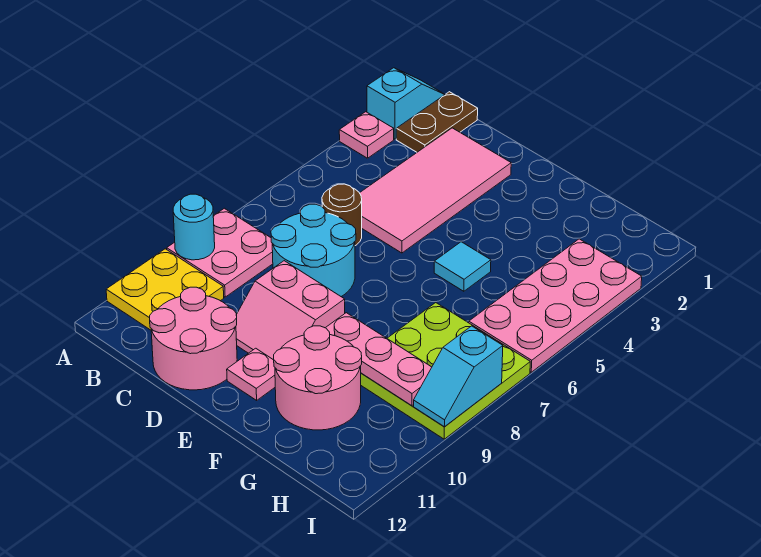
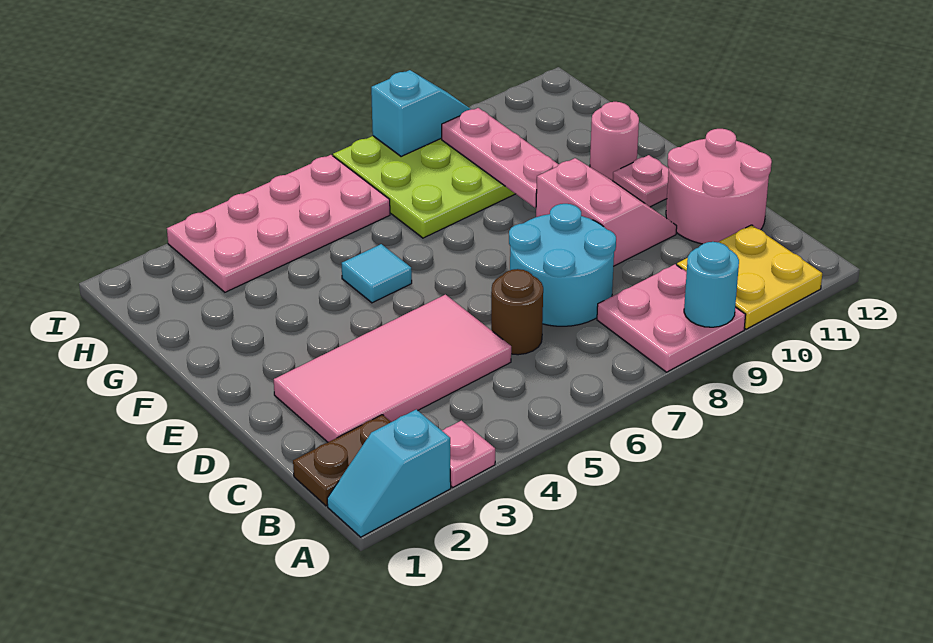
pink 2x2 round brick [274,326,362,430] -> pink 1x1 round brick [590,102,639,181]

